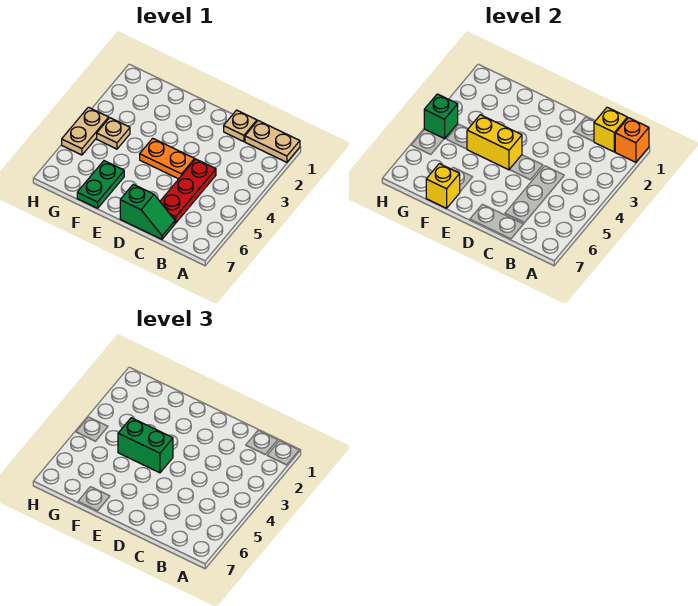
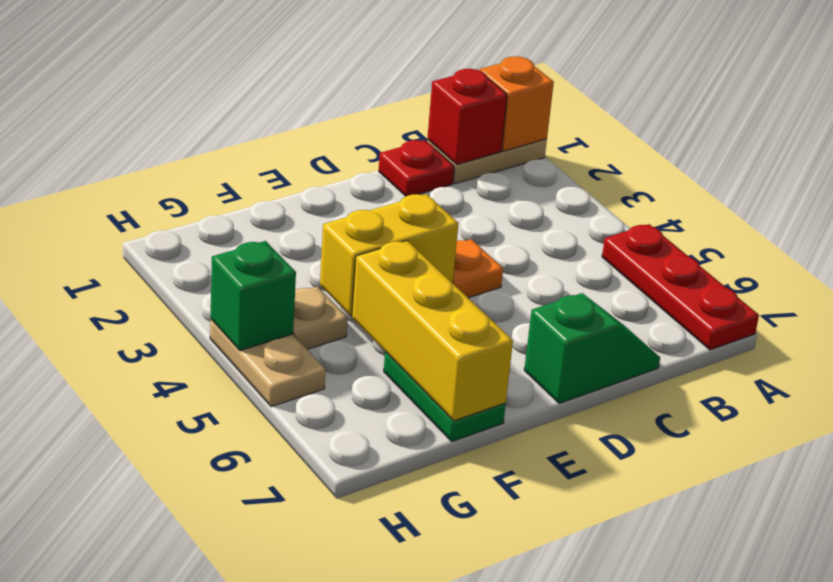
yellow 1x1 brick [594,107,627,152] -> red 1x1 brick [427,69,507,164]
tan 1x1 plate [224,110,257,142] -> red 1x1 plate [379,140,454,196]
red 1x3 plate [160,159,216,223] -> red 1x3 plate moved to [602,224,759,350]
green 1x2 brick [118,418,173,473] -> none
yellow 1x1 brick [426,164,460,208] -> yellow 1x3 brick [352,241,513,421]

